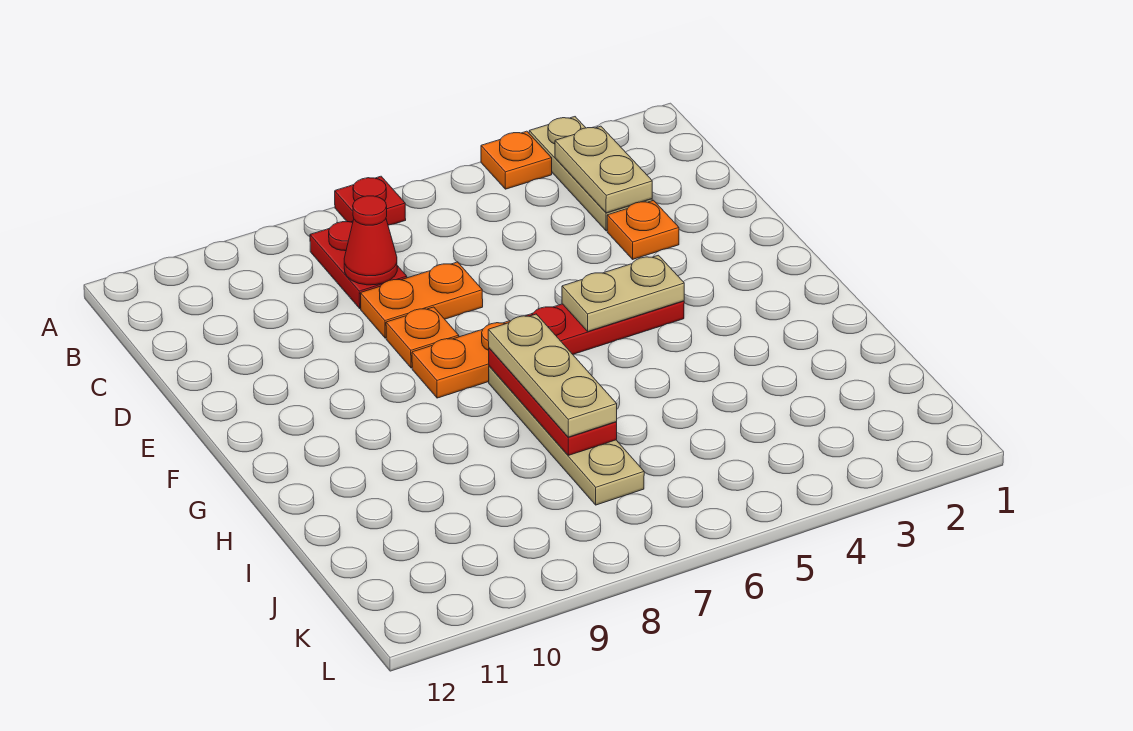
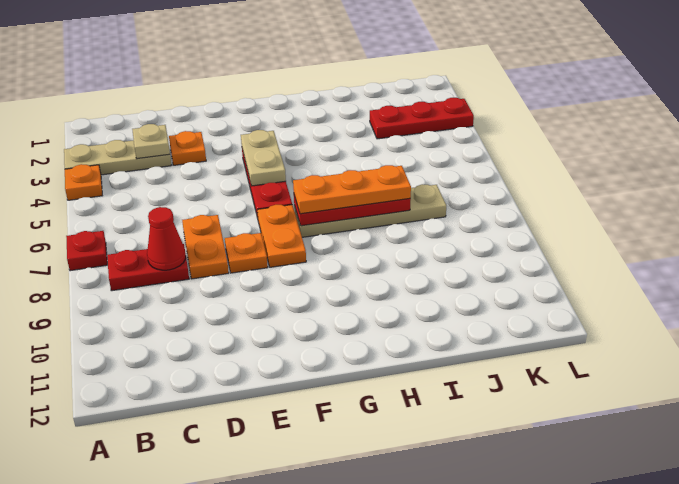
tan 1x2 plate [555,126,652,213] -> tan 1x1 plate [132,124,170,159]
tan 1x3 plate [488,314,617,437] -> orange 1x3 plate [293,165,411,214]
none -> red 1x3 plate [370,98,474,139]

